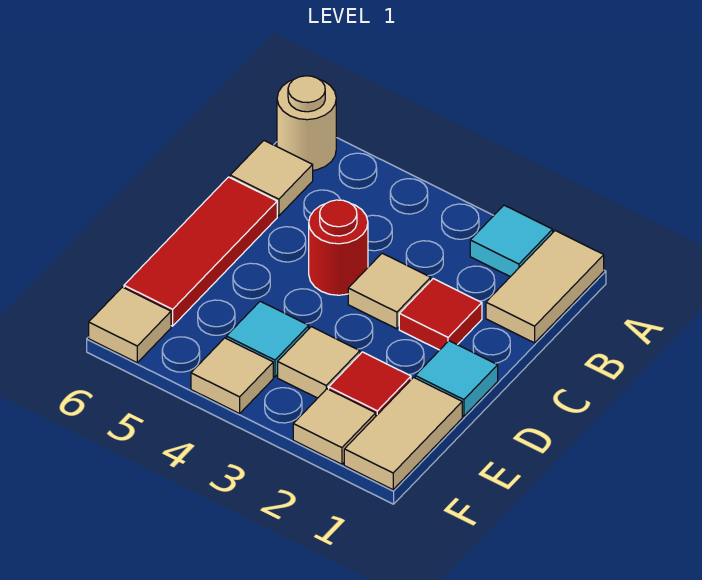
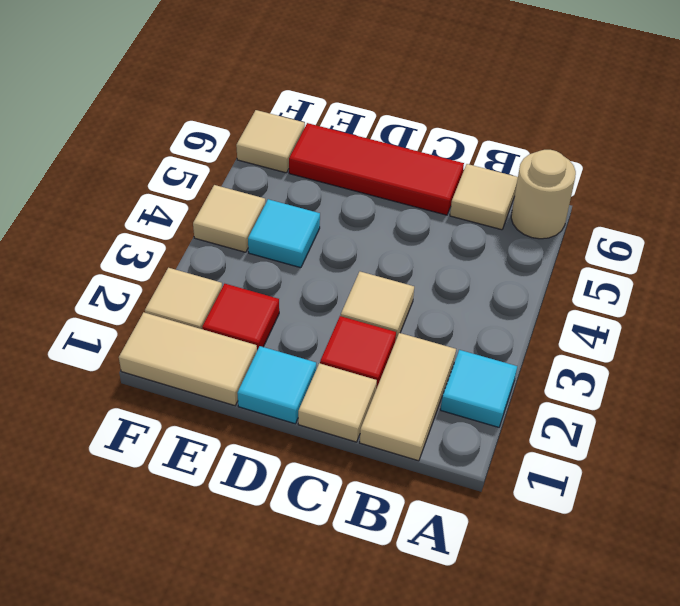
tan 1x2 tile [486,231,604,343] -> tan 1x2 tile turned to [360,333,456,461]
red 1x1 round brick [309,200,368,295] -> none
tan 1x1 tile [278,327,360,398] -> tan 1x1 tile moved to [298,363,377,442]

